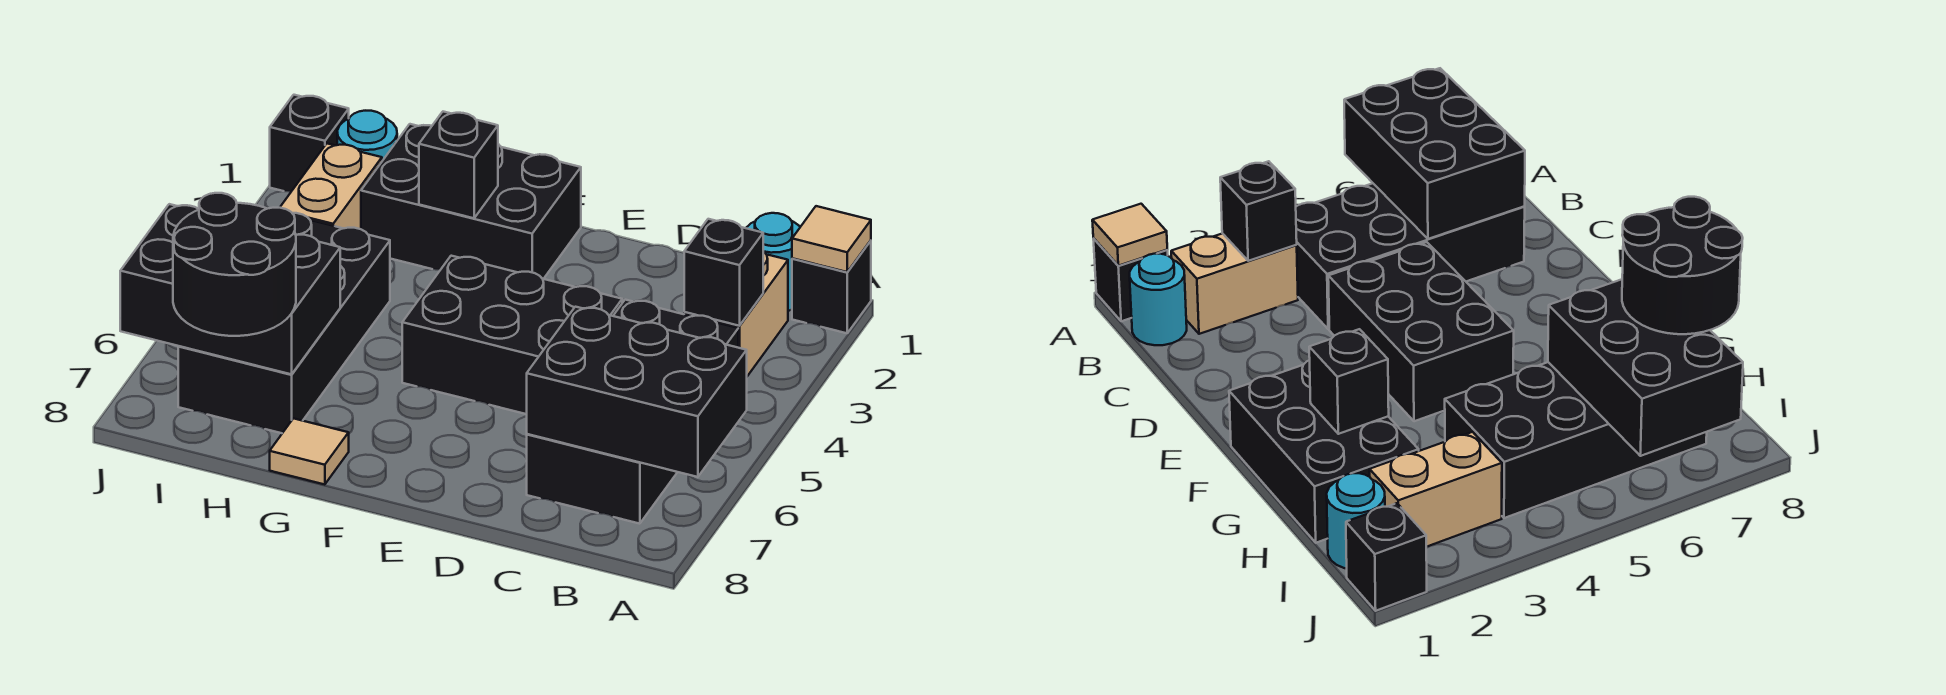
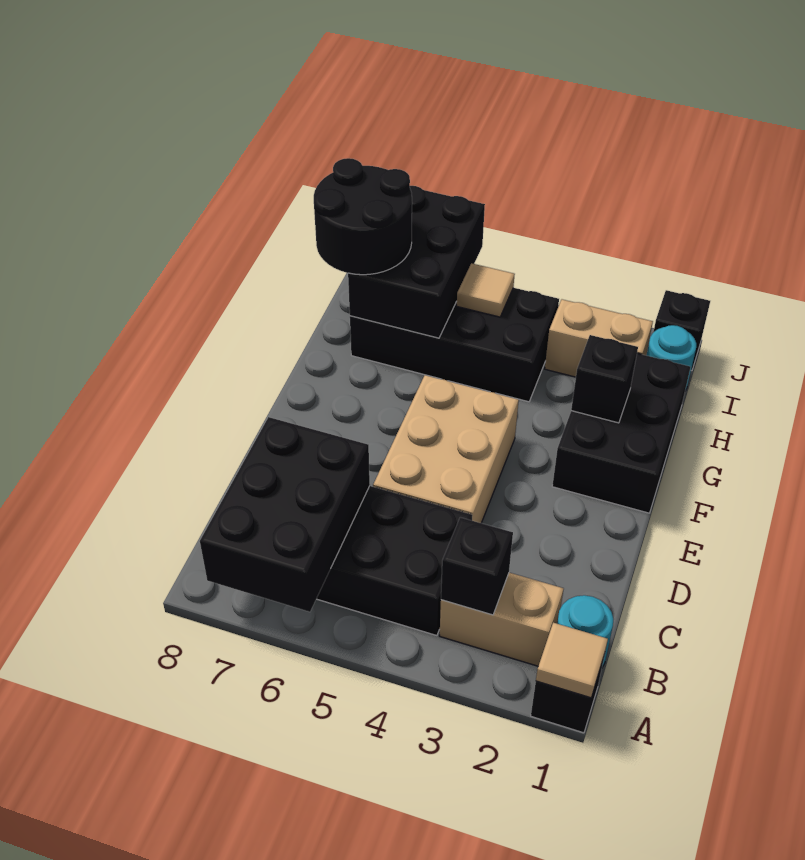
black 2x3 brick [402,256,622,414] -> tan 2x3 brick [373,375,519,523]
tan 1x1 tile [270,418,349,485] -> tan 1x1 tile moved to [457,263,515,317]

